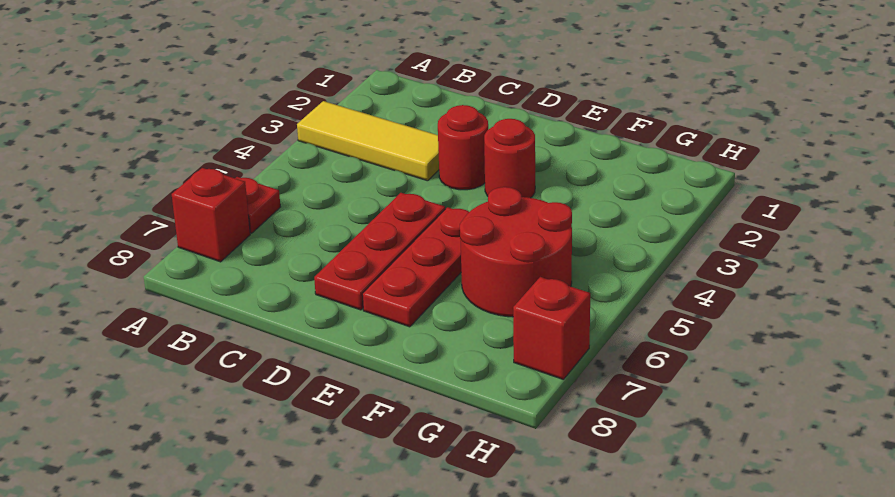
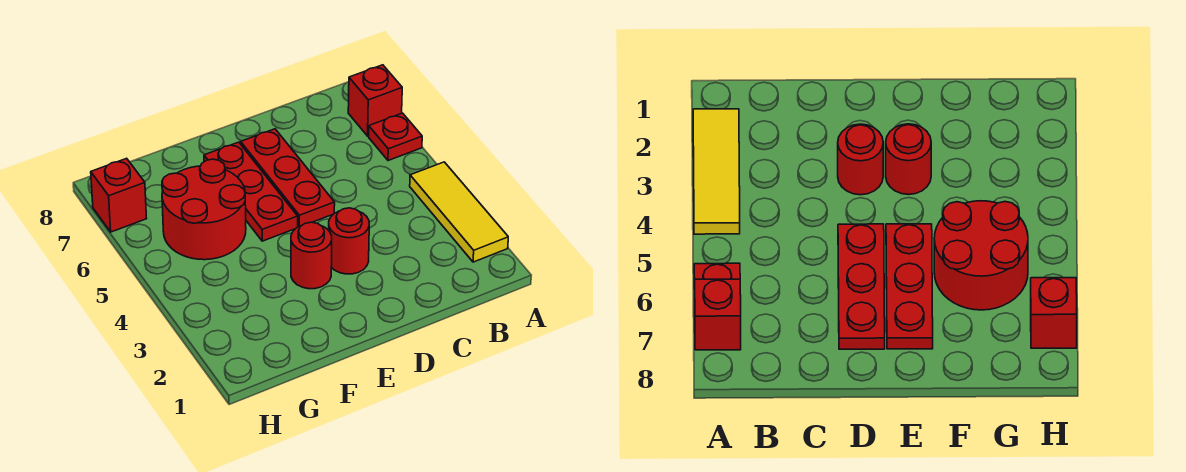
yellow 1x3 tile [297,101,439,181] -> yellow 1x3 tile turned to [410,162,508,262]

